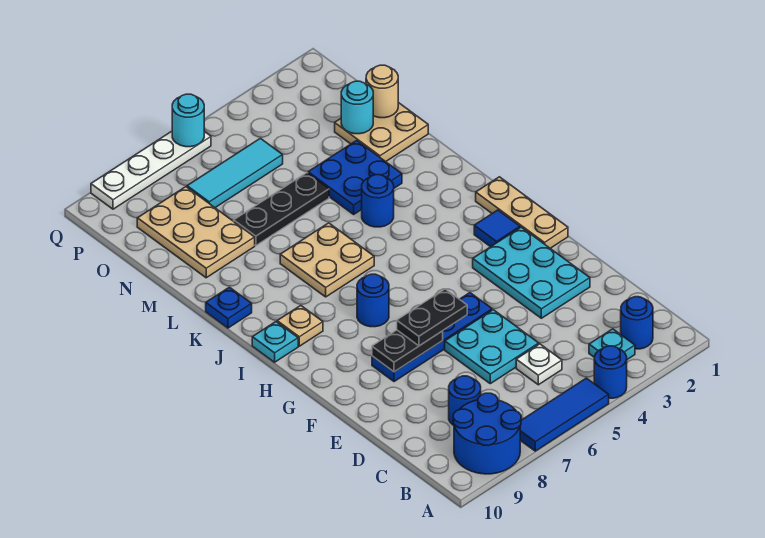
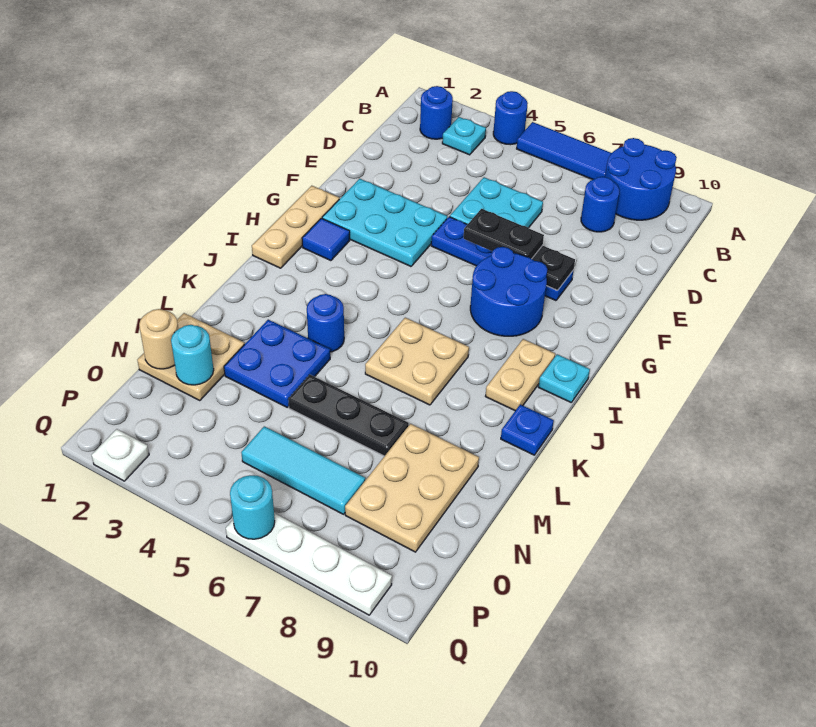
white 1x1 plate [516,344,562,385] -> white 1x1 plate moved to [92,429,149,481]
cyan 2x3 plate [473,227,590,318] -> cyan 2x3 plate turned to [322,179,447,266]
blue 1x1 round brick [357,274,389,327] -> blue 2x2 round brick [470,247,547,336]
tan 1x1 plate [277,306,323,346] -> tan 1x2 plate [485,339,555,411]

